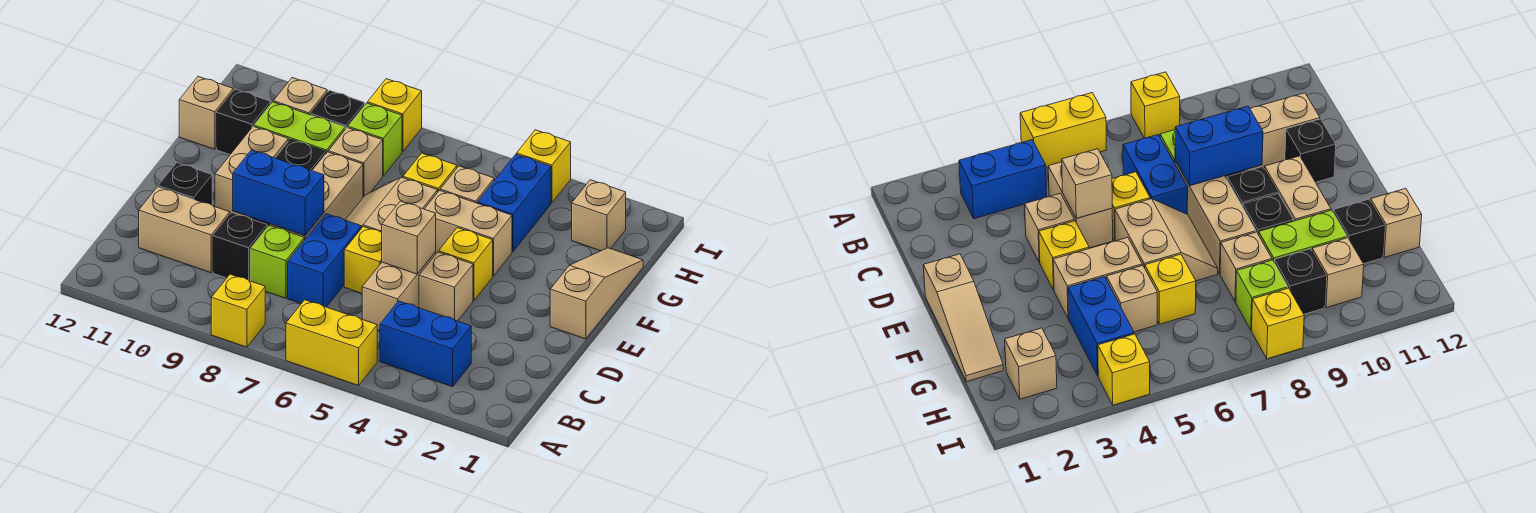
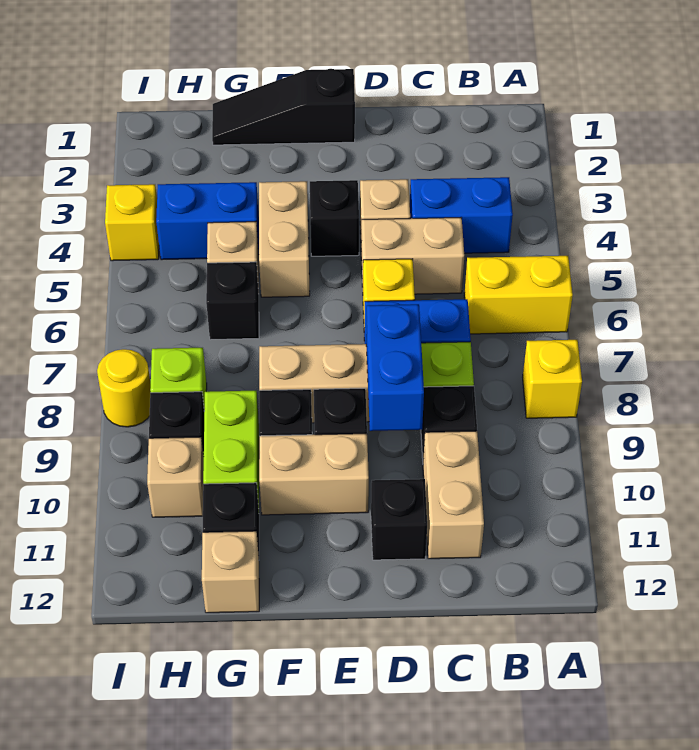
yellow 1x2 brick [286,300,377,385] -> yellow 1x2 brick turned to [464,256,573,334]
blue 1x2 brick [380,301,471,387] -> blue 1x2 brick turned to [410,177,513,253]
tan 1x1 brick [382,201,436,274] -> none
tan 1x3 slope [550,248,643,339] -> black 1x3 slope [212,69,355,145]
yellow 1x1 brick [439,228,493,301] -> black 1x1 brick [310,180,359,256]
tan 2x2 slope [346,177,438,233] -> none
yellow 1x1 brick [403,153,457,191] -> black 1x1 brick [206,262,259,340]
tan 1x1 brick [328,128,383,197] -> none
tan 1x1 brick [572,180,626,251] -> none
yellow 1x1 brick [367,79,422,152] -> yellow 1x1 round brick [97,349,151,427]

